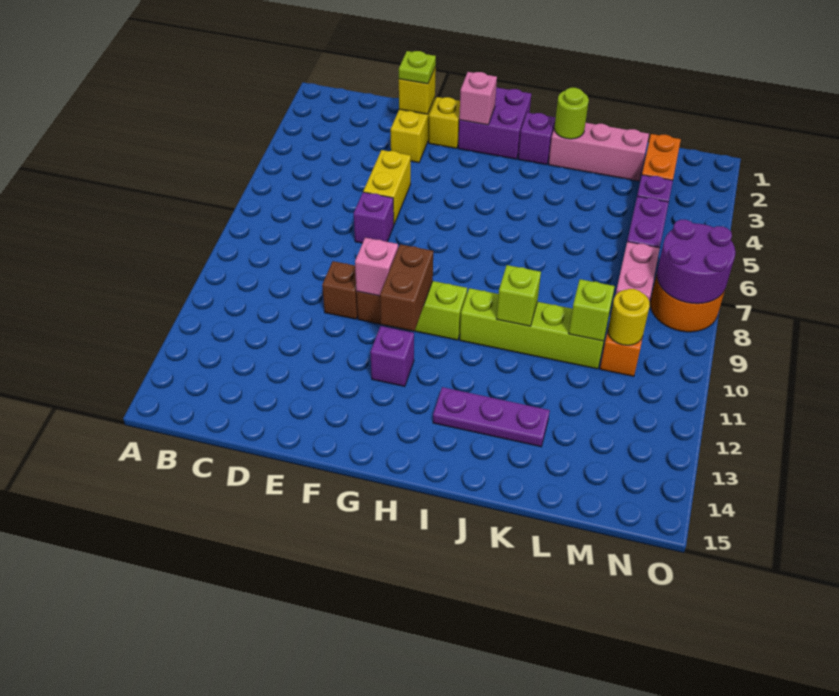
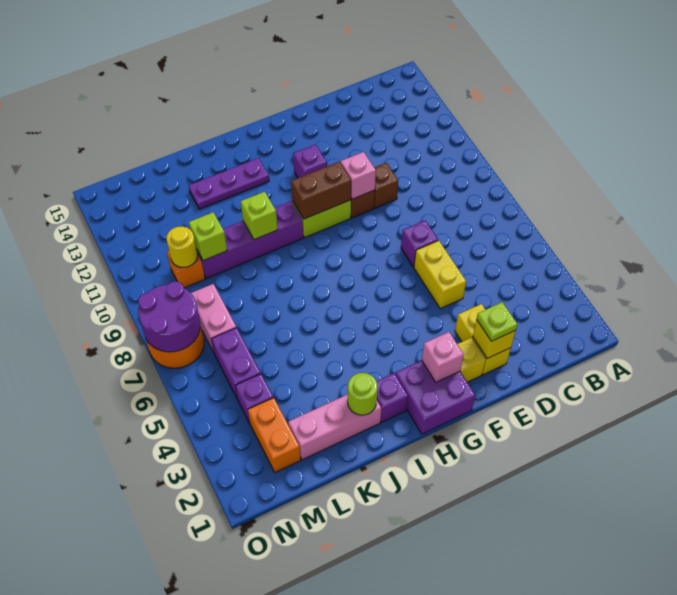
brown 1x2 brick [380,244,433,331] -> brown 1x2 brick turned to [291,162,351,219]
lime 1x4 brick [460,288,608,369] -> purple 1x4 brick [196,201,303,279]

